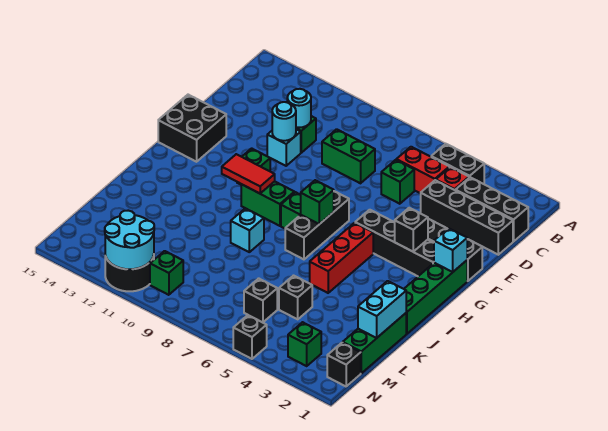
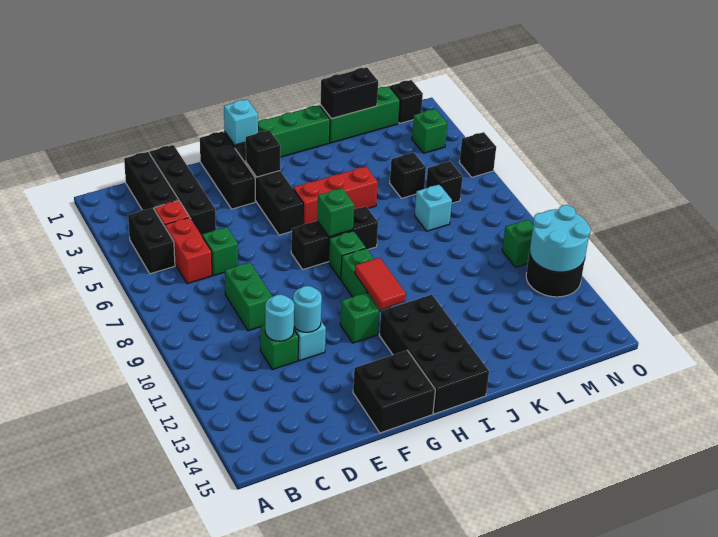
none -> black 2x4 brick [379,295,489,414]
cyan 1x1 brick [231,208,264,252] -> cyan 1x1 brick moved to [415,184,452,231]
cyan 1x2 brick [358,281,406,338] -> black 1x2 brick [320,67,378,119]

